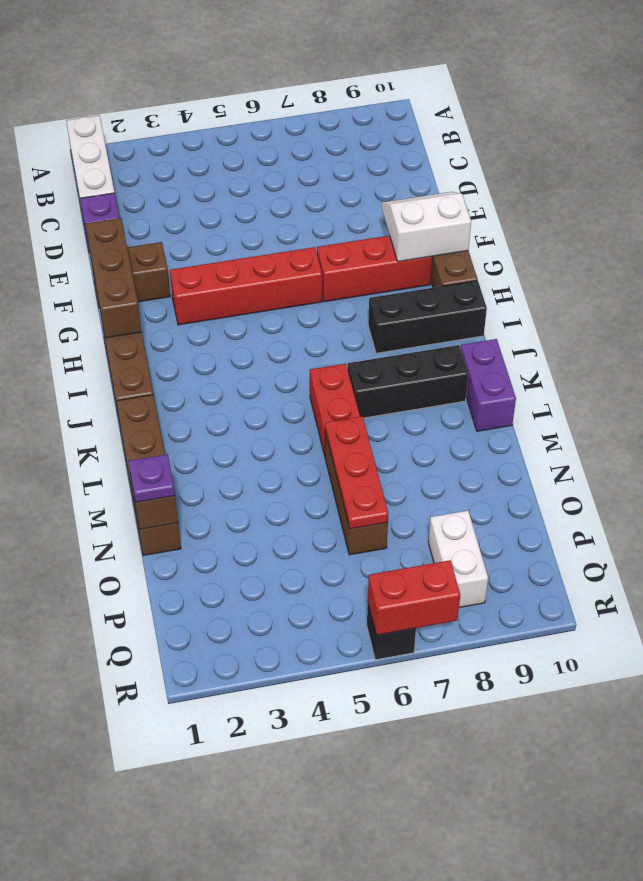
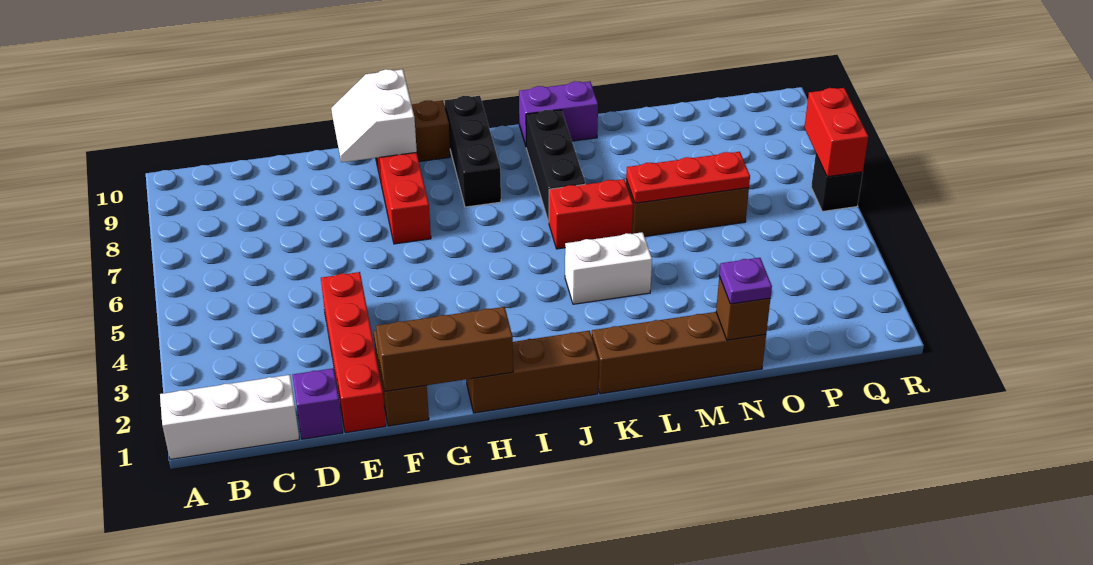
red 1x4 brick [170,247,322,325] -> red 1x4 brick moved to [321,272,386,433]
white 1x2 brick [428,511,488,607] -> white 1x2 brick moved to [565,232,652,304]

